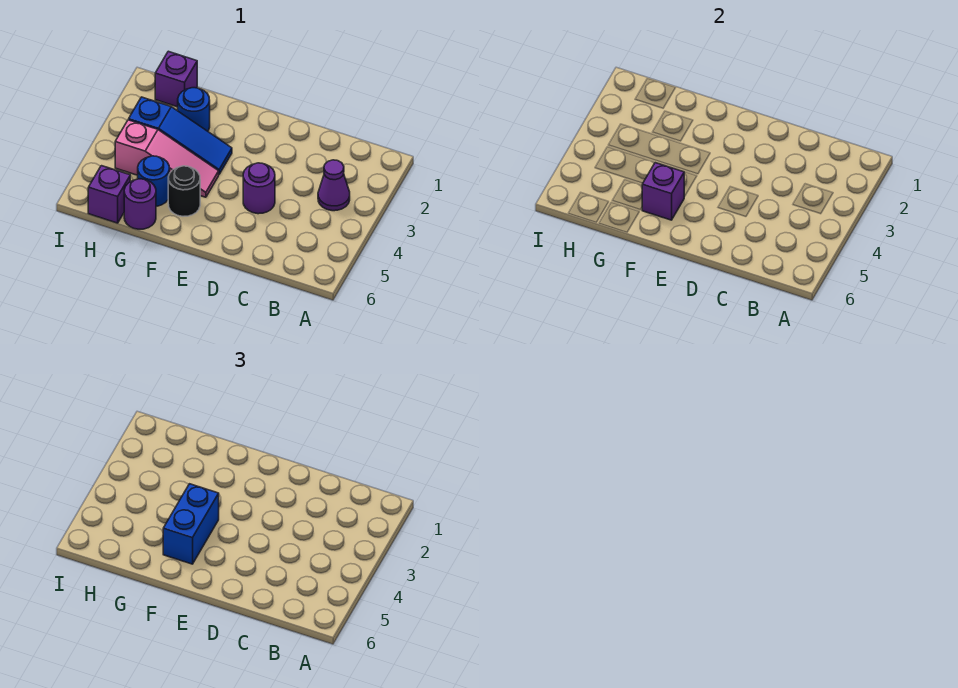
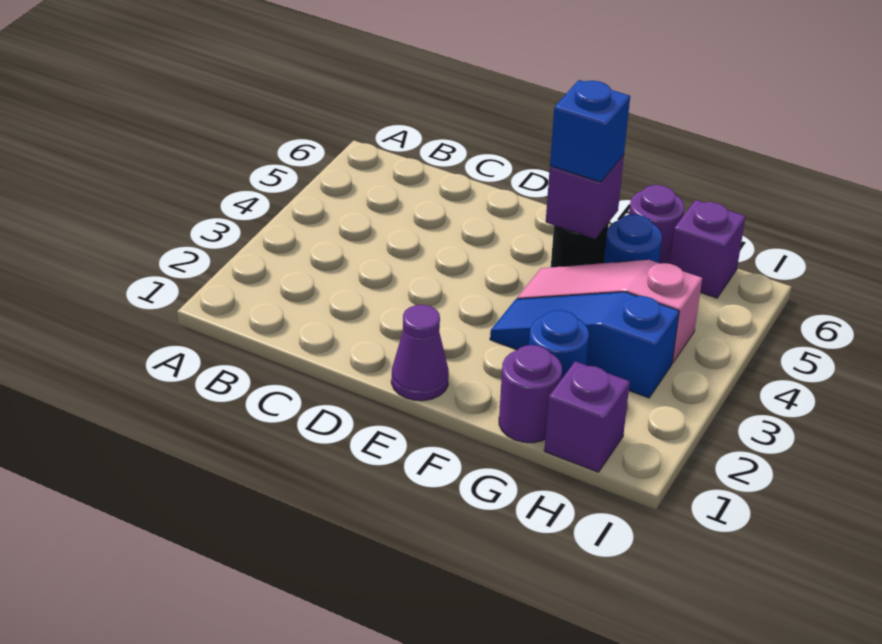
purple 1x1 cone [318,160,350,211] -> purple 1x1 cone moved to [391,305,449,401]
purple 1x1 round brick [243,163,275,214] -> purple 1x1 round brick moved to [499,345,562,443]
blue 1x2 brick [163,484,219,564] -> blue 1x1 brick [550,80,630,182]

